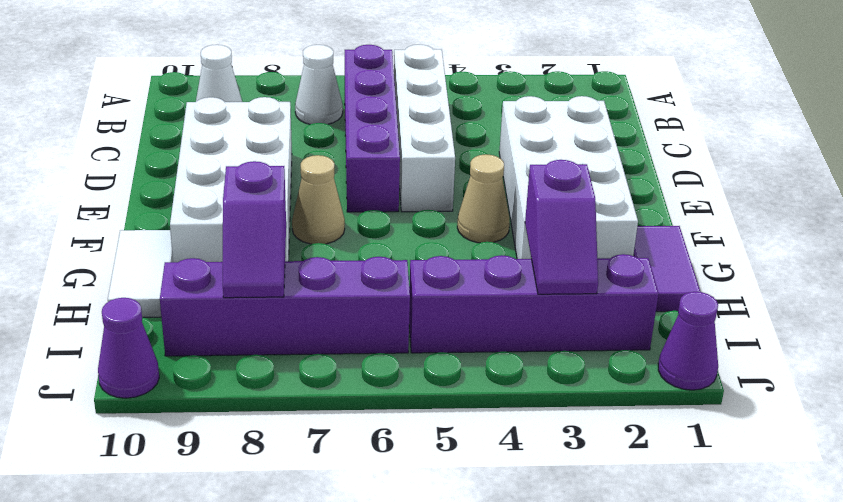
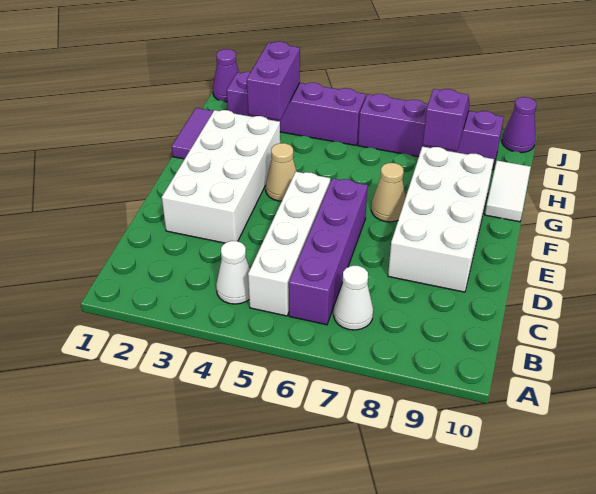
white 1x1 cone [196,45,242,102] -> white 1x1 cone moved to [216,241,250,304]
purple 1x2 slope [525,160,598,294] -> purple 1x2 brick [247,42,300,120]

